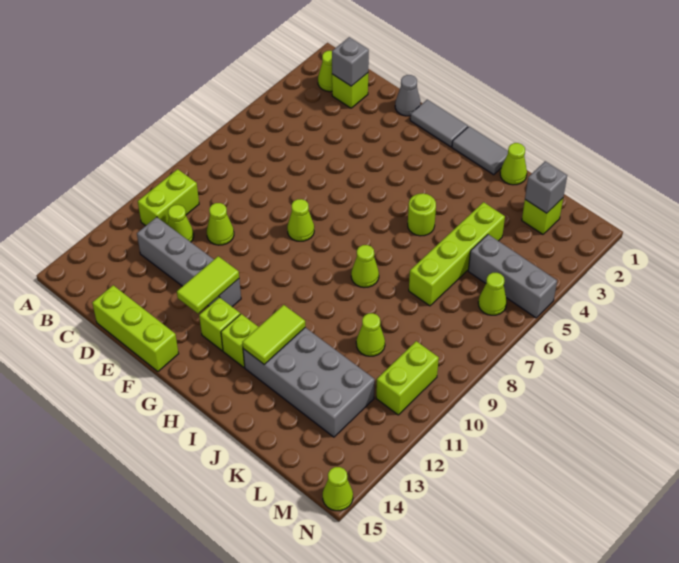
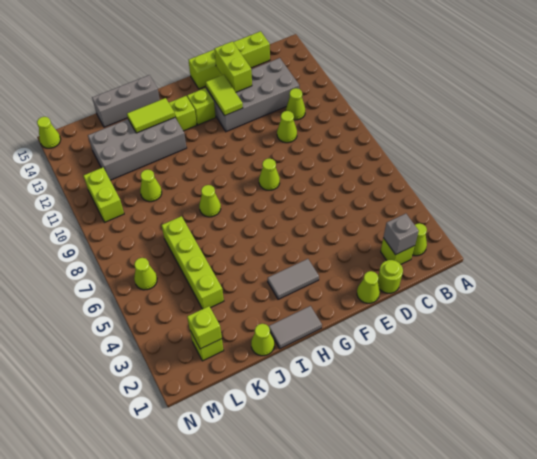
lime 1x2 brick [138,169,199,226] -> lime 1x2 brick moved to [214,41,252,92]
grey 1x4 brick [137,217,241,307] -> grey 2x4 brick [206,58,299,132]
lime 1x3 brick [92,285,179,371] -> lime 1x4 brick [188,31,270,89]
grey 1x1 cone [395,75,421,116] -> lime 1x1 cone [357,271,380,303]
grey 1x2 tile [410,100,468,147] -> grey 1x2 tile moved to [268,259,319,299]
lime 1x1 round brick [408,194,436,236] -> lime 1x1 round brick moved to [378,260,403,293]
lime 1x2 tile [242,305,305,365] -> lime 1x2 tile turned to [127,98,175,133]
grey 1x1 brick [525,161,567,213] -> lime 1x1 brick [187,306,222,349]
grey 1x3 brick [468,234,557,318] -> grey 1x3 brick moved to [92,75,160,127]

